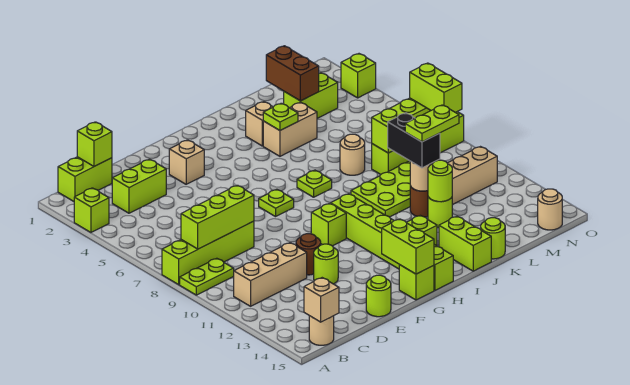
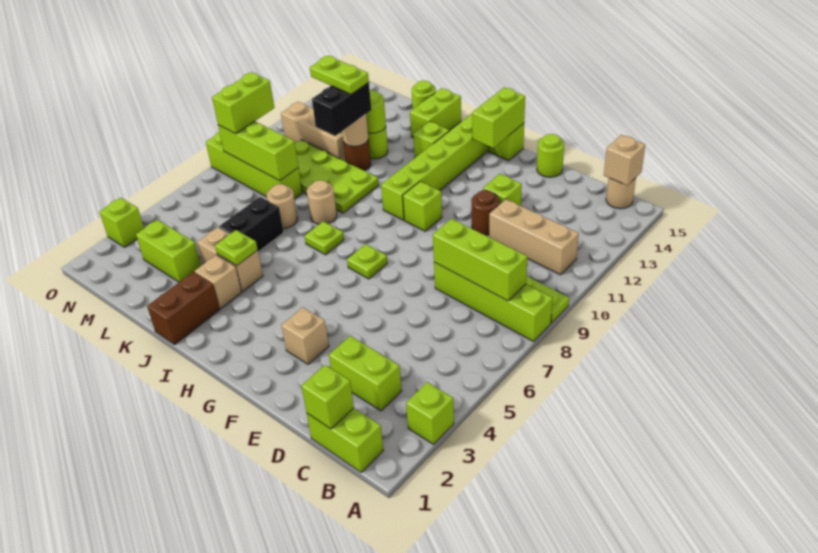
lime 1x1 round brick [314,244,338,284] -> lime 1x1 brick [483,174,522,206]
none -> black 1x2 brick [219,197,284,252]
brown 1x2 brick [266,46,319,101] -> brown 1x2 brick moved to [147,272,220,345]
tan 1x1 round brick [538,189,562,230] -> tan 1x1 round brick moved to [307,180,337,224]

